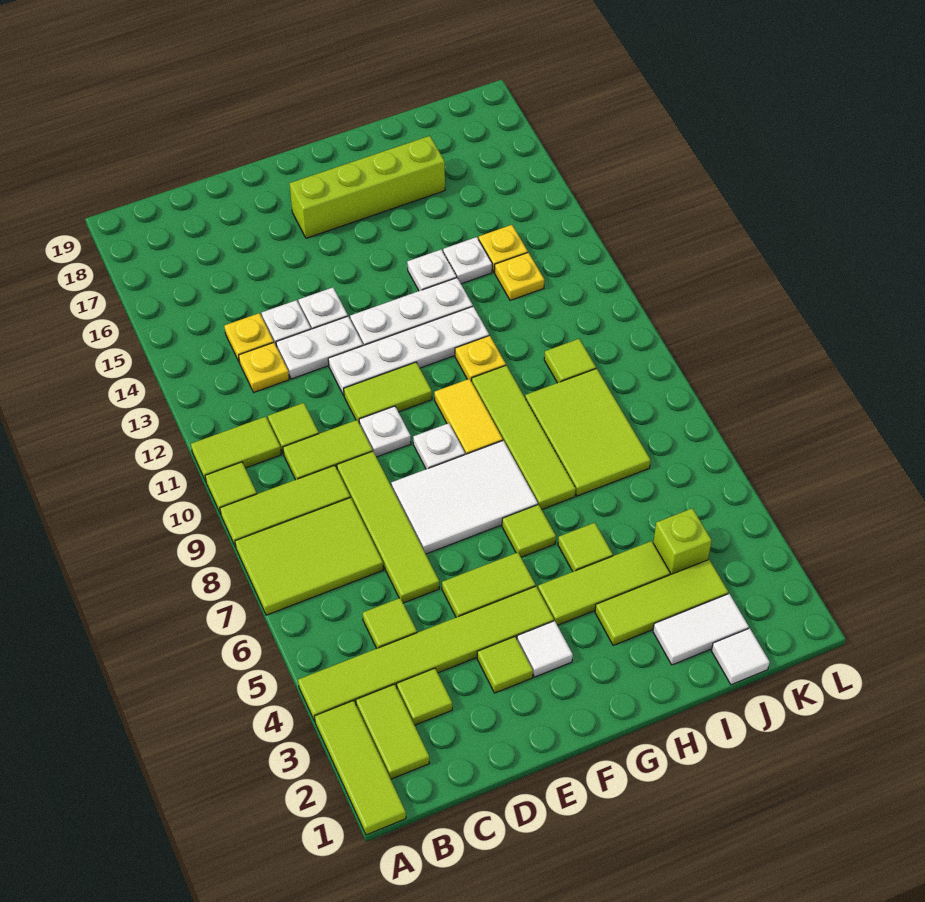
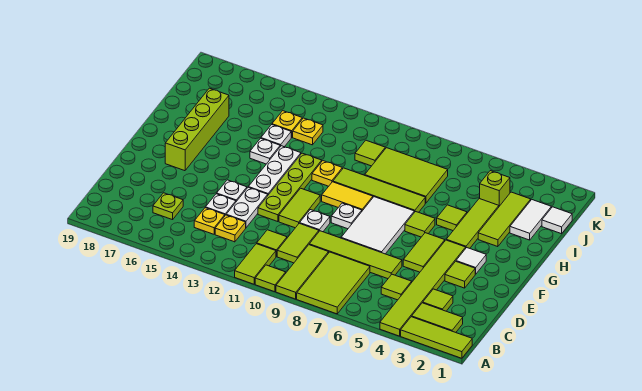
none -> lime 1x1 plate [153,193,183,220]
white 1x4 plate [328,307,489,395] -> lime 1x4 plate [258,153,322,222]

